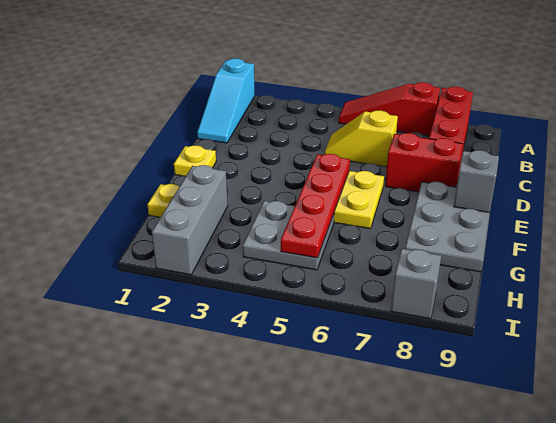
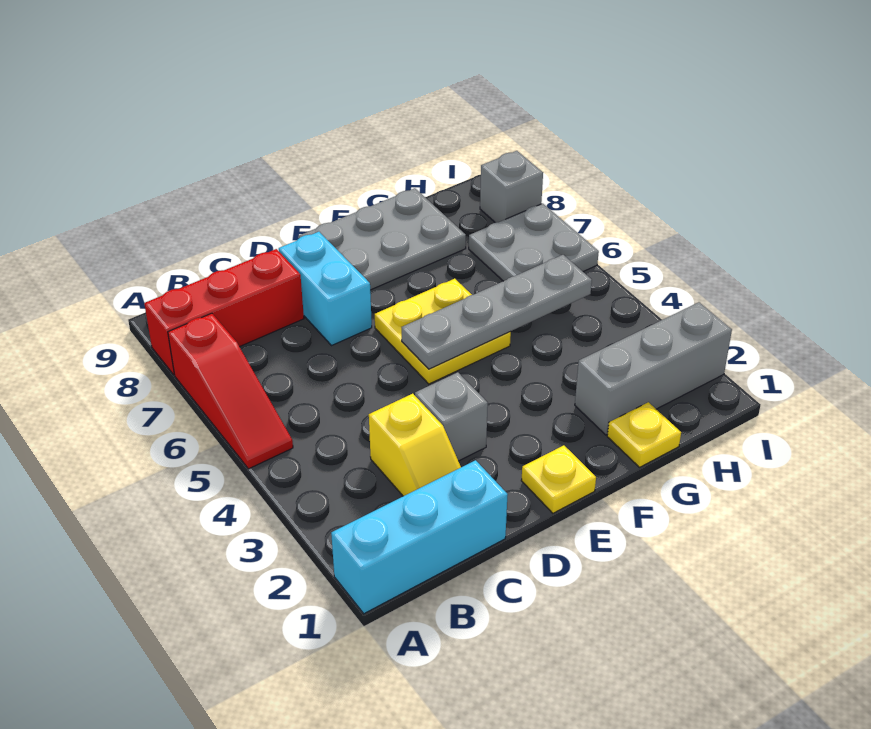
cyan 1x3 slope [197,59,255,143] -> cyan 1x3 brick [331,460,508,614]
yellow 1x2 slope [325,111,398,167] -> yellow 1x2 slope moved to [369,394,461,496]
red 1x2 brick [385,133,463,192] -> cyan 1x2 brick [279,232,372,346]
red 1x4 plate [281,154,350,258] -> grey 1x4 plate [402,255,592,369]
grey 1x1 brick [454,150,499,213] -> grey 1x1 brick moved to [415,372,488,461]
grey 2x2 plate [243,201,334,270] -> grey 2x2 plate moved to [469,203,599,281]

